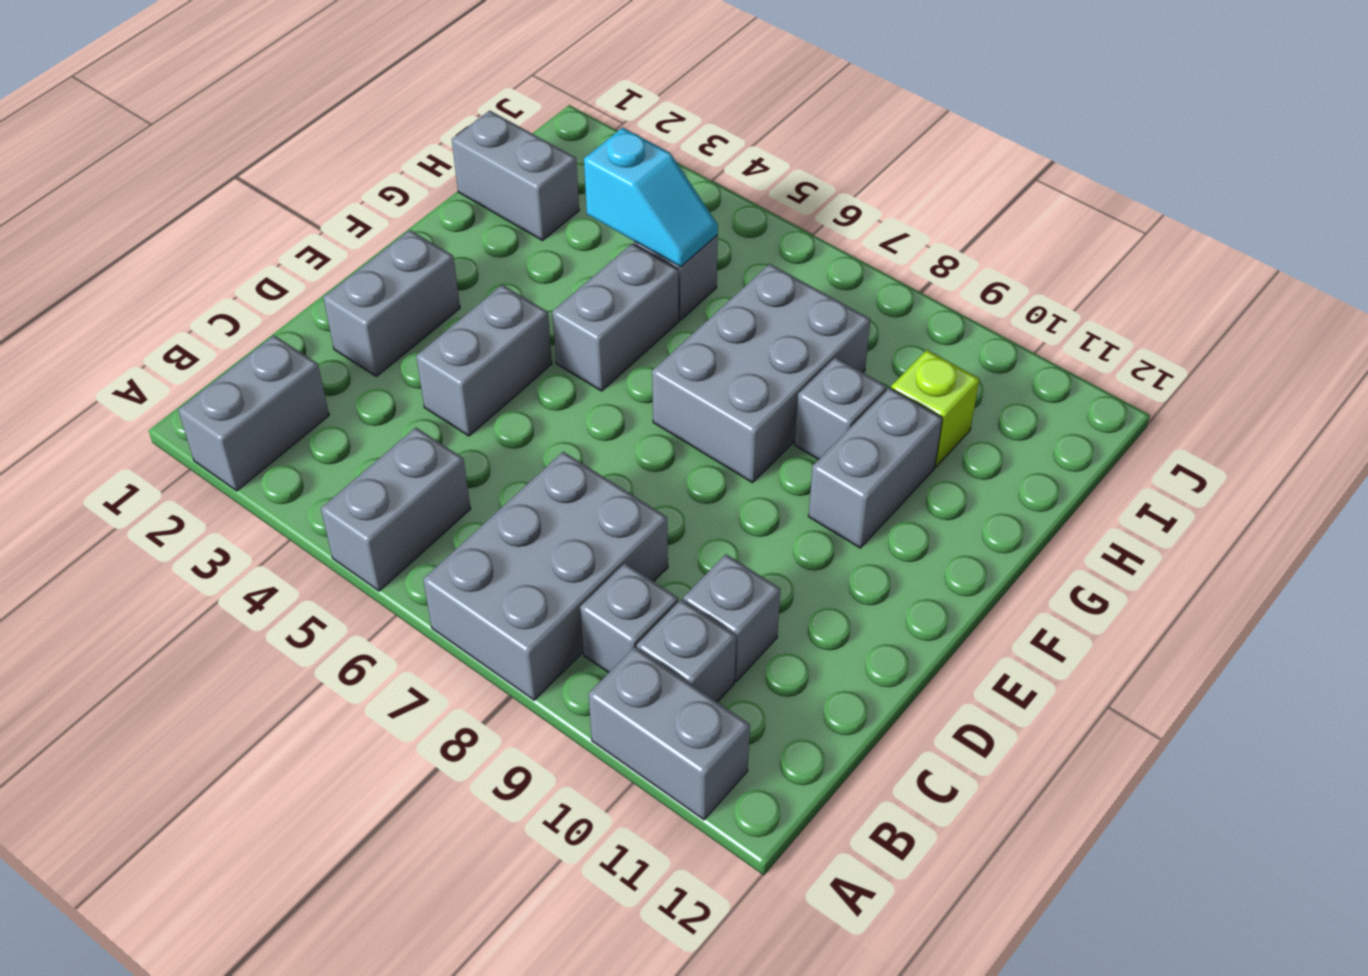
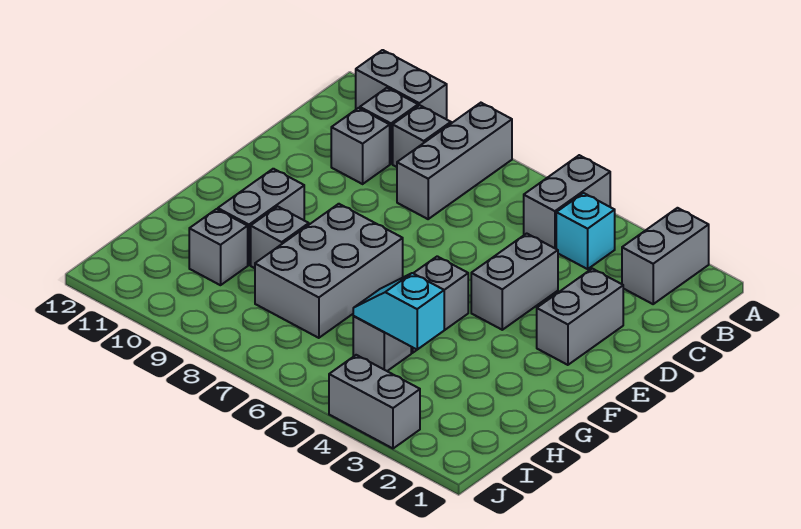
grey 2x3 brick [423,452,668,700] -> grey 1x3 brick [397,103,512,219]
none -> cyan 1x1 brick [556,193,615,269]
grey 1x2 brick [452,111,579,240] -> grey 1x2 brick moved to [329,355,420,448]
lime 1x1 brick [891,350,979,467] -> grey 1x1 brick [189,209,248,285]

